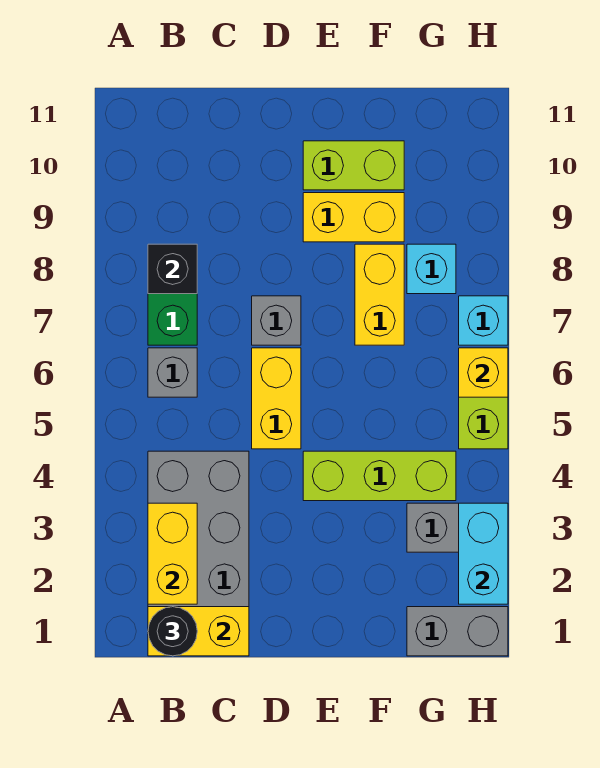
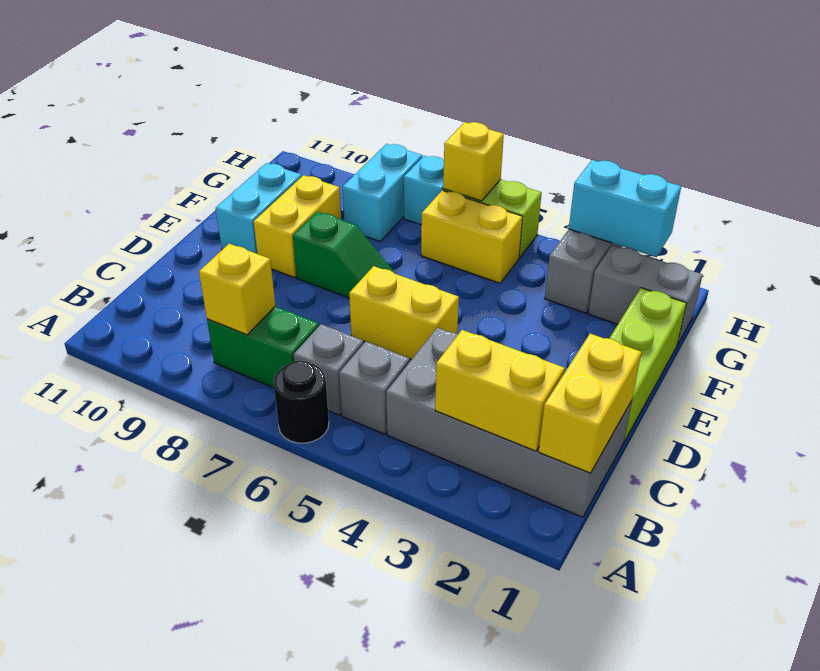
black 1x1 round brick [148,607,197,656] -> black 1x1 round brick moved to [273,361,329,443]
black 1x1 brick [148,244,197,294] -> yellow 1x1 brick [199,244,275,335]
grey 1x1 brick [252,296,301,345] -> grey 1x1 brick moved to [339,341,410,434]
lime 1x3 brick [303,451,456,501] -> lime 1x3 brick moved to [609,288,686,441]
none -> green 1x2 slope [293,212,396,298]
lime 1x2 brick [303,141,404,190] -> cyan 1x2 brick [216,163,302,254]
yellow 1x2 brick [355,244,404,345] -> yellow 1x2 brick moved to [421,190,522,283]
grey 1x2 brick [407,607,508,656] -> grey 1x2 brick turned to [588,245,703,345]
cyan 1x1 brick [407,244,456,294] -> cyan 1x2 brick [343,144,422,242]

